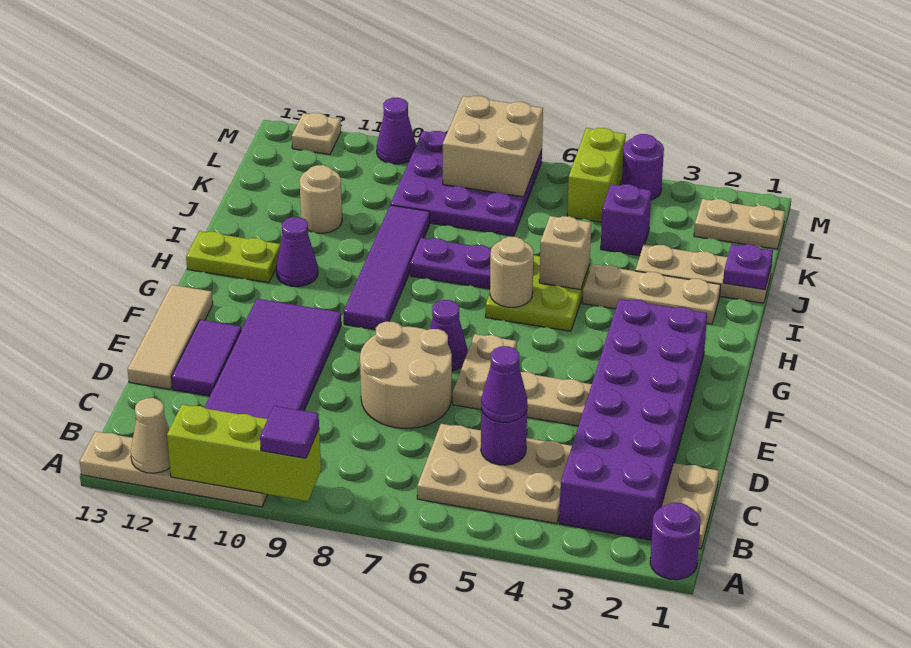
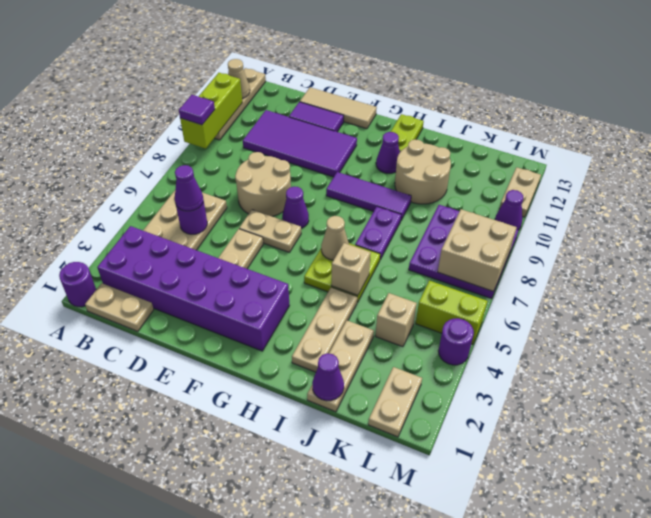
purple 1x4 tile [344,205,430,330] -> purple 1x3 tile [326,172,411,220]
tan 1x1 round brick [490,237,534,308] -> tan 1x1 cone [321,216,349,260]
purple 1x1 plate [723,244,773,290] -> purple 1x1 cone [312,353,344,401]
tan 1x1 round brick [300,165,342,233] -> tan 2x2 round brick [395,139,451,204]
purple 1x1 brick [601,184,651,256] -> tan 1x1 brick [376,293,417,347]
tan 1x1 plate [292,113,341,154] -> tan 1x2 plate [500,167,541,217]

